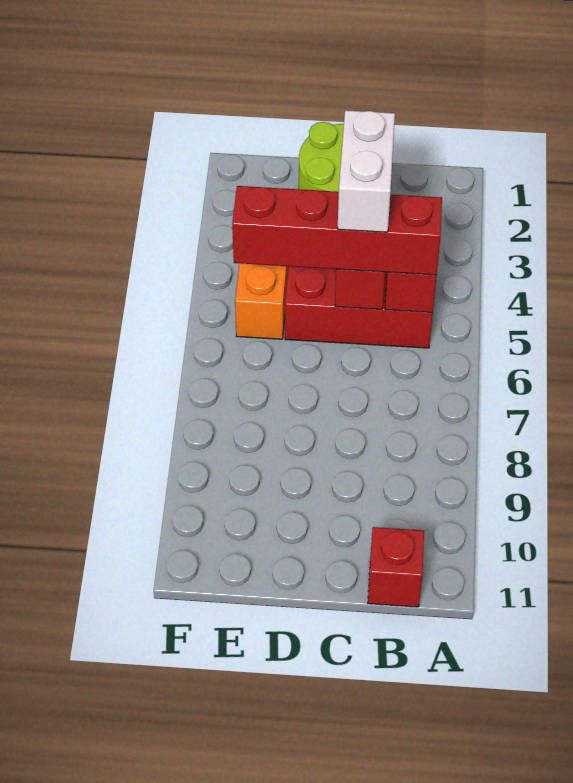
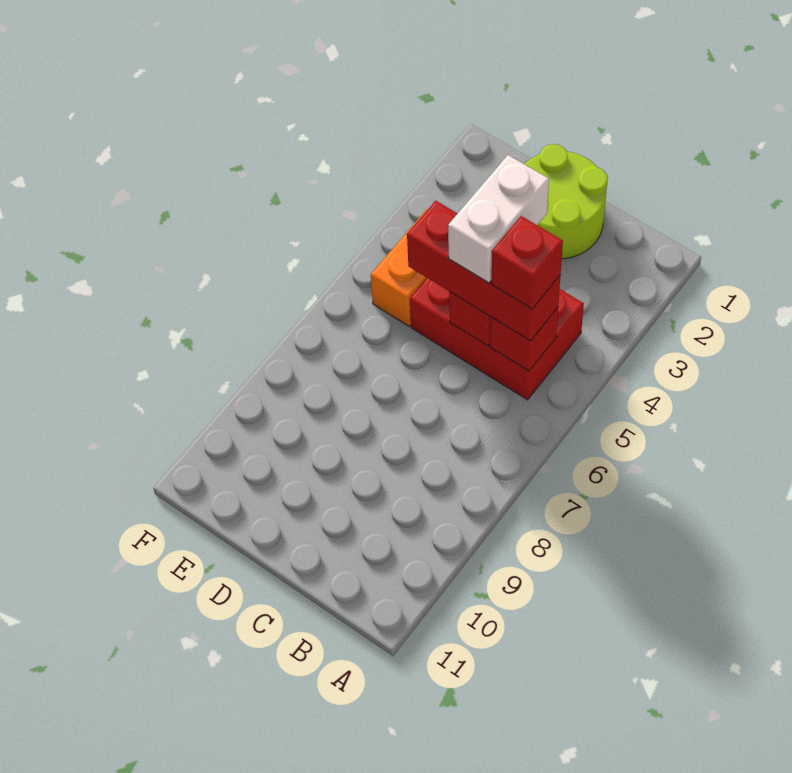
red 1x4 brick [232,186,442,275] -> red 1x3 brick [407,201,560,341]
red 1x1 brick [368,527,424,607] -> red 1x1 brick moved to [491,216,563,309]

